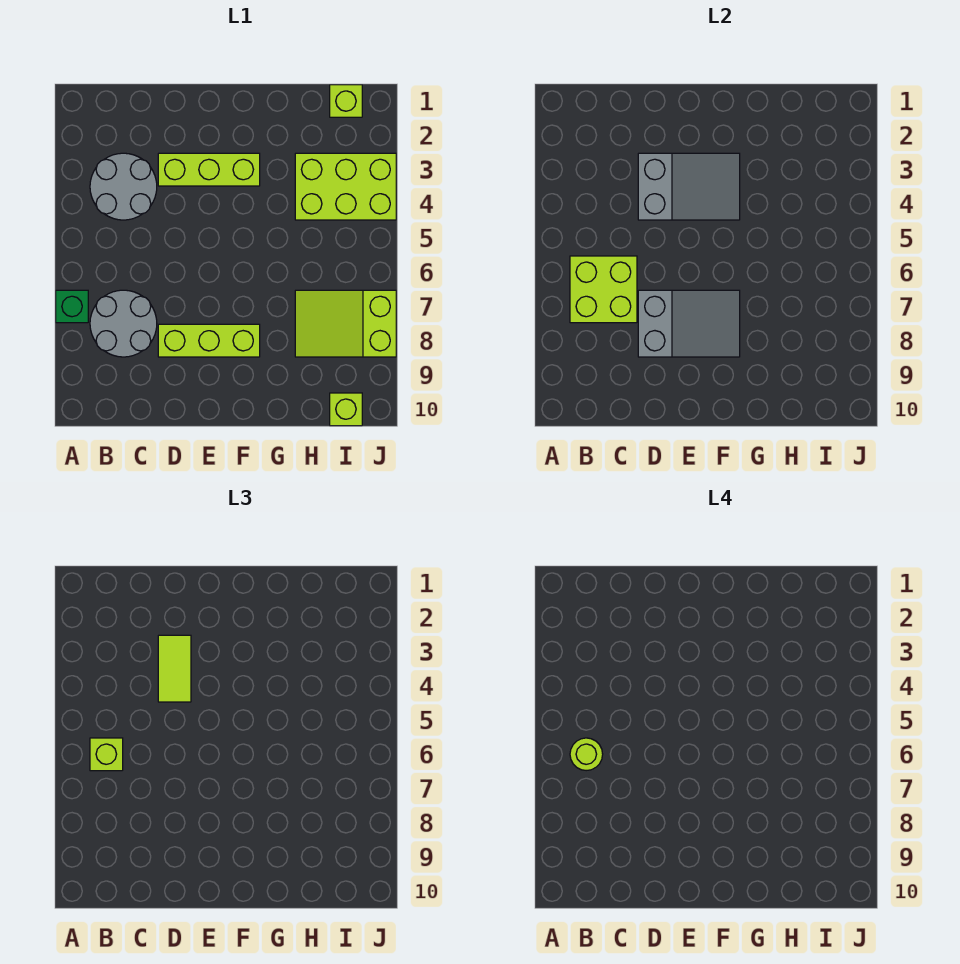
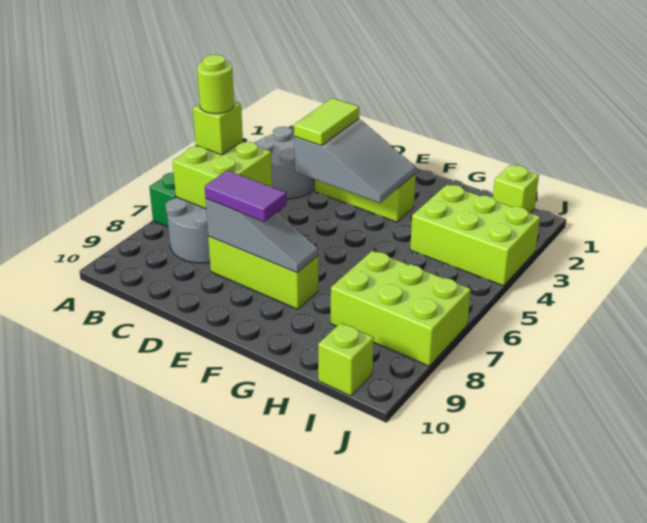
grey 2x3 slope [638,290,740,357] -> grey 1x3 slope [205,199,318,273]
none -> purple 1x2 tile [205,170,287,222]
lime 2x3 slope [295,290,396,357] -> lime 2x3 brick [331,251,471,366]

